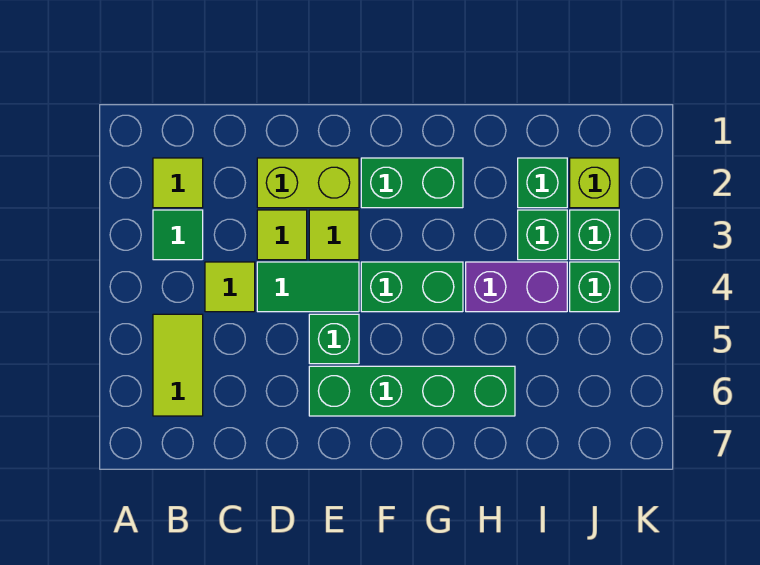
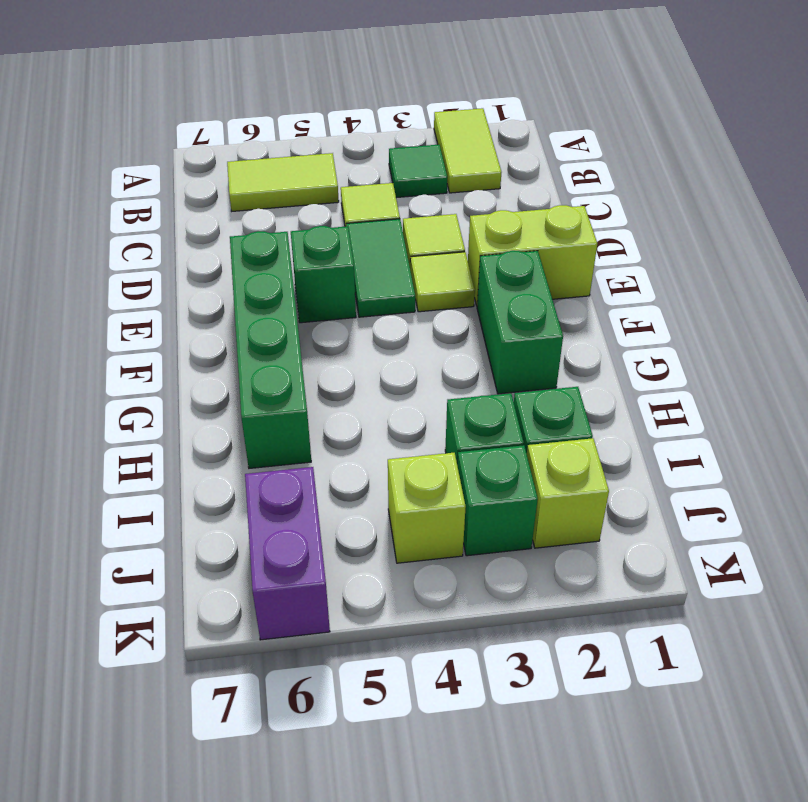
lime 1x1 tile [153,158,203,208] -> lime 1x2 tile [434,108,501,193]
lime 1x2 brick [257,158,359,208] -> lime 1x2 brick turned to [468,205,597,306]
green 1x2 brick [361,262,463,312] -> none
purple 1x2 brick [466,262,567,312] -> purple 1x2 brick moved to [245,467,330,640]
green 1x1 brick [570,262,619,312] -> lime 1x1 brick [388,453,466,563]

